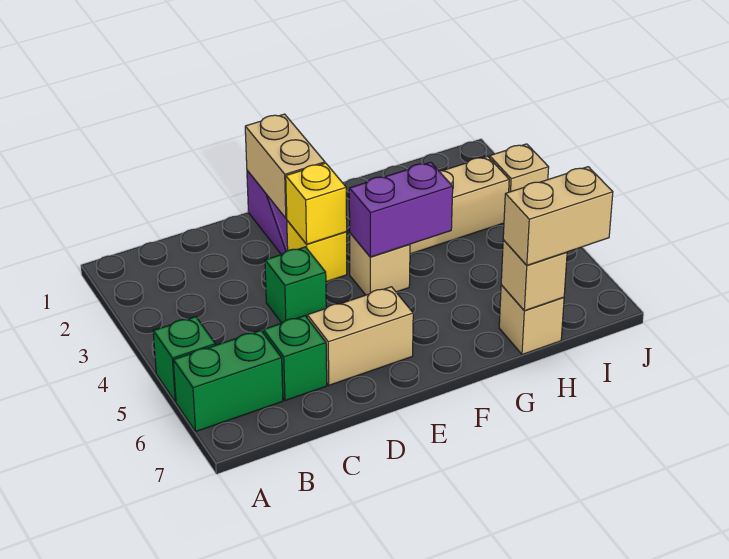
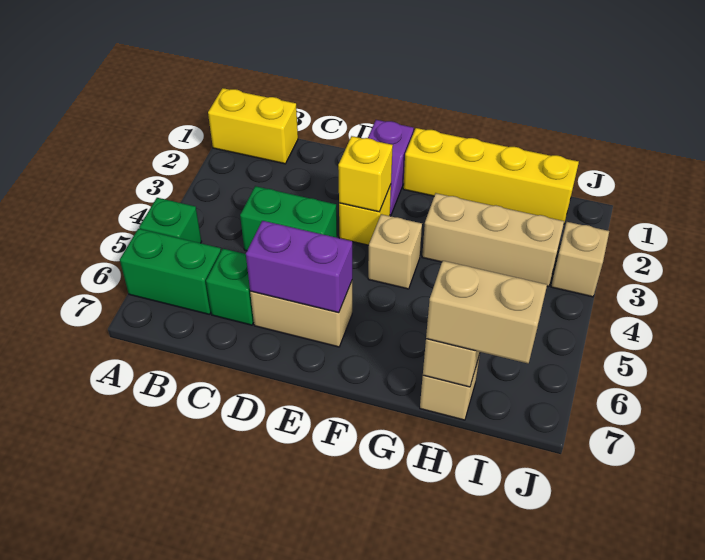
none -> yellow 1x2 brick [208,88,298,164]
green 1x1 brick [265,247,326,323] -> green 1x2 brick [240,186,337,251]
tan 1x2 brick [245,114,325,218] -> none
none -> yellow 1x4 brick [403,128,579,223]
purple 1x2 brick [349,162,453,257] -> purple 1x2 brick moved to [246,221,352,313]

